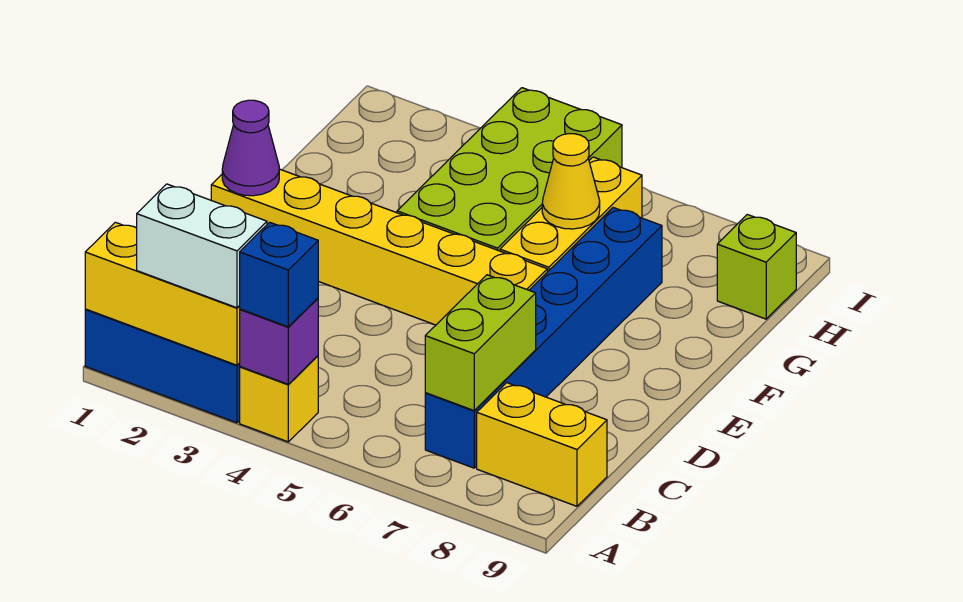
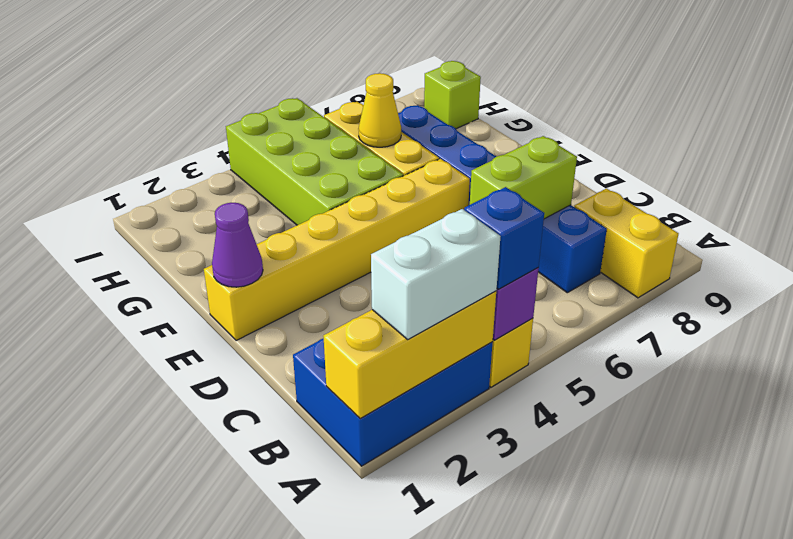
lime 1x2 brick [425,275,536,411] -> lime 1x2 brick turned to [470,136,577,219]
yellow 1x2 brick [477,383,607,506] -> yellow 1x2 brick turned to [574,189,678,298]

